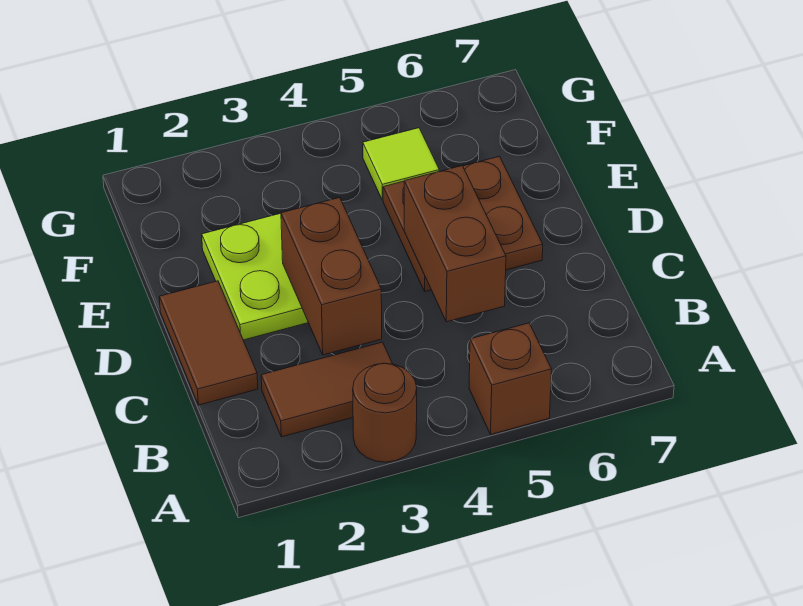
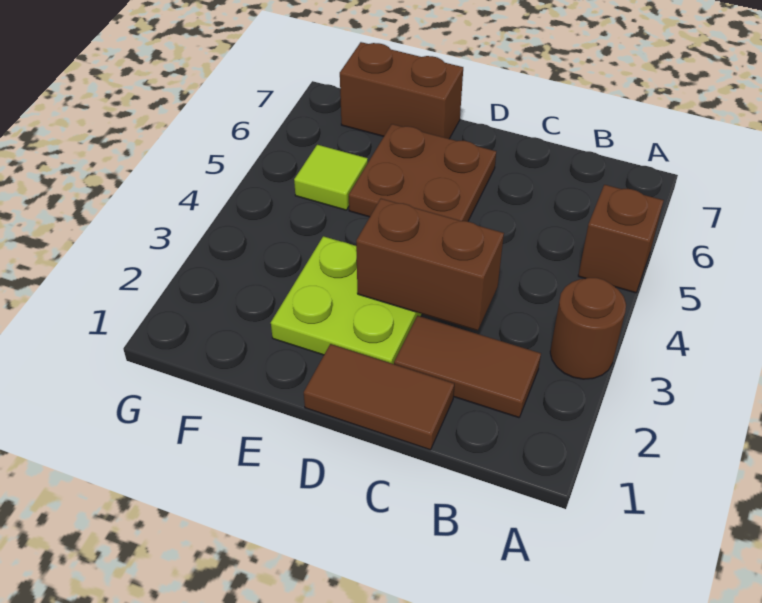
brown 1x2 tile [261,342,392,437] -> brown 1x2 tile turned to [394,316,541,418]
brown 1x2 brick [404,166,506,322] -> brown 1x2 brick moved to [340,42,463,139]

